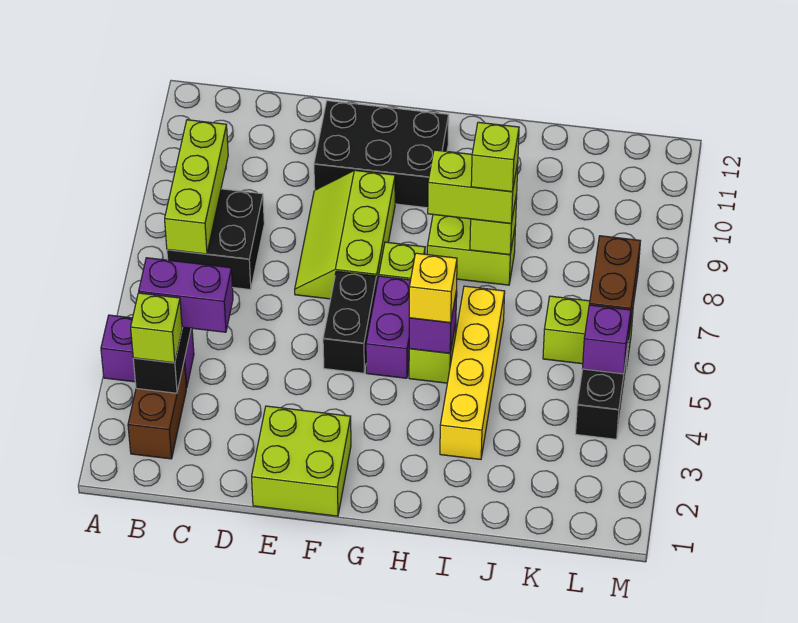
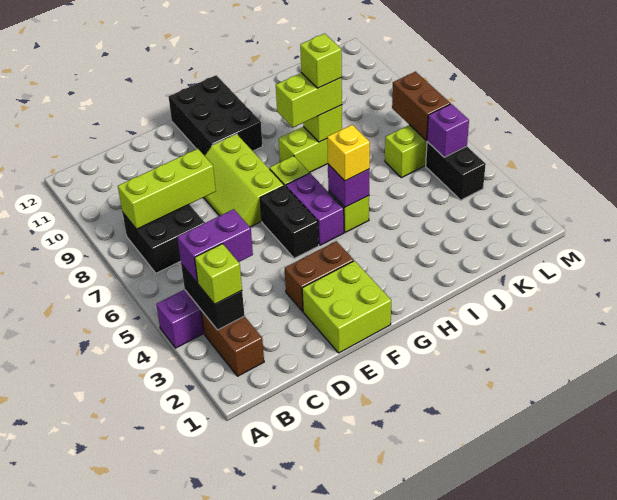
lime 1x3 brick [165,120,228,254] -> lime 1x3 brick turned to [118,149,216,229]
none -> brown 1x2 brick [285,241,354,311]
black 2x3 brick [314,101,449,208] -> black 2x3 brick turned to [169,75,263,156]
yellow 1x4 brick [440,286,505,459] -> none

